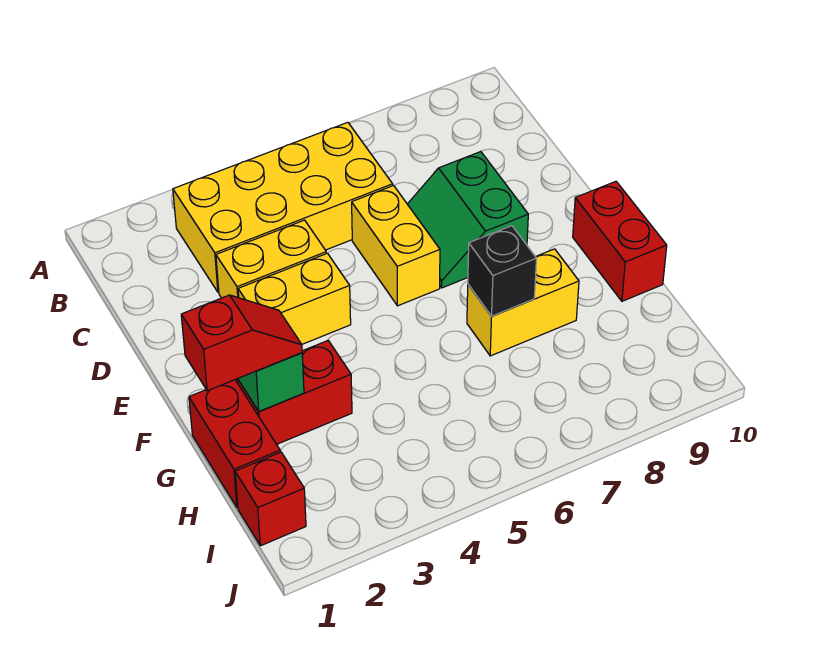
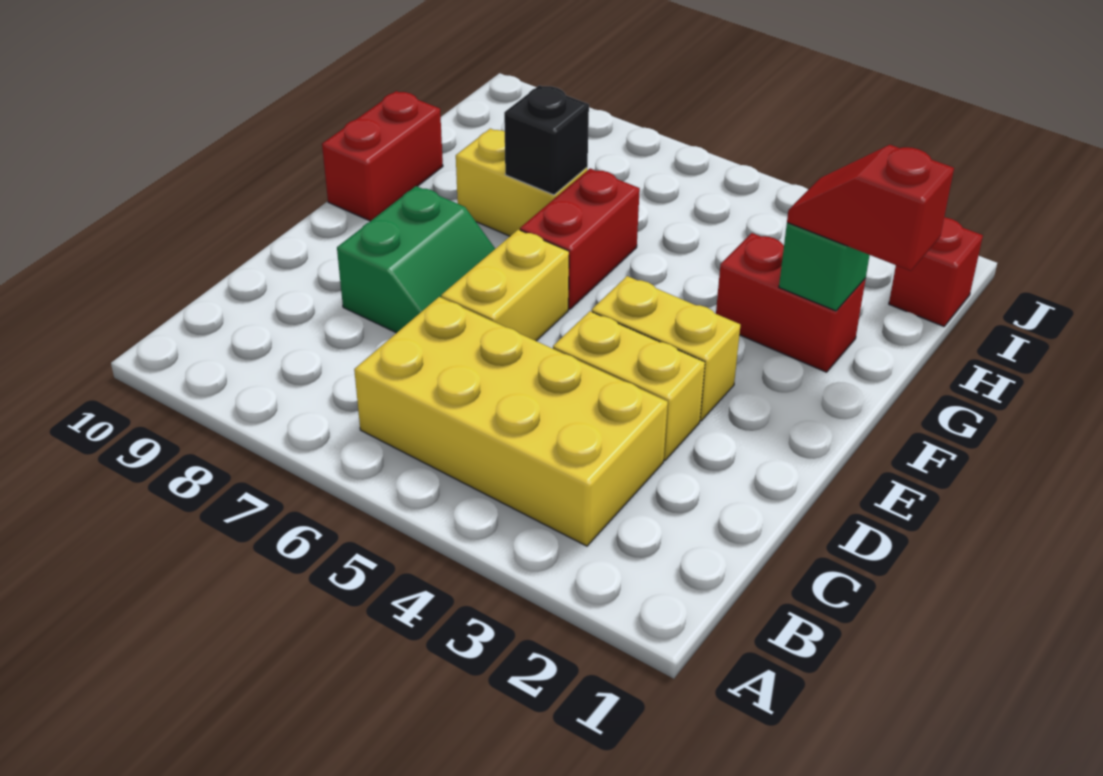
red 1x2 brick [189,380,280,508] -> red 1x2 brick moved to [520,169,640,310]

